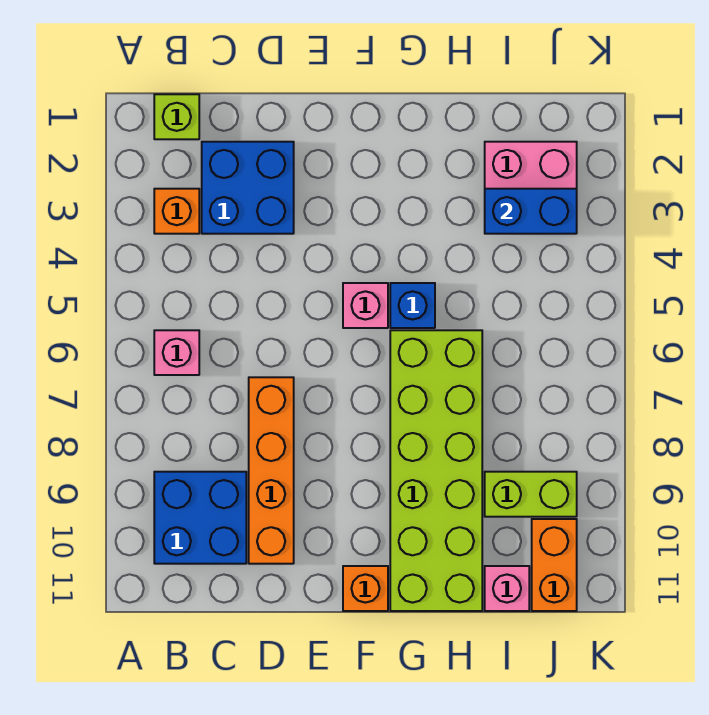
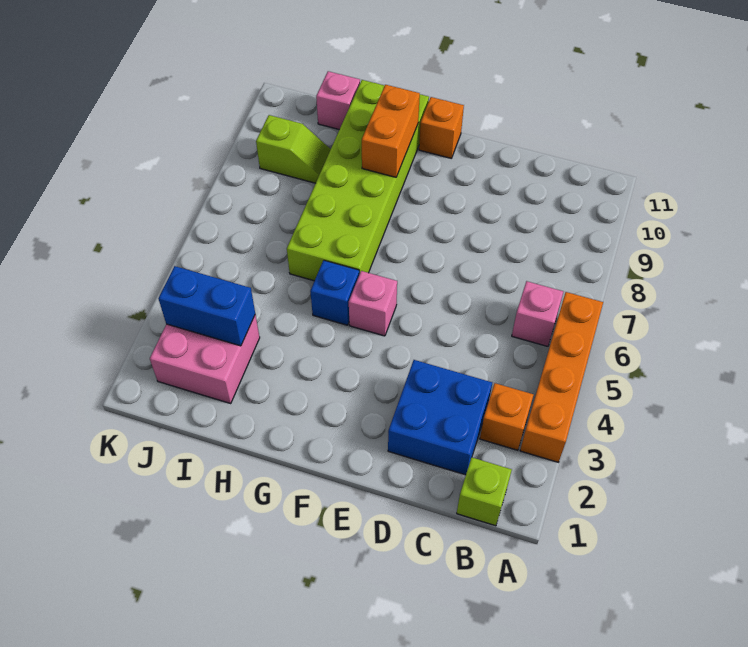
blue 2x2 brick [154,472,246,564] -> none
orange 1x4 brick [249,377,294,564] -> orange 1x4 brick moved to [520,292,603,462]
lime 1x2 brick [485,472,577,517] -> lime 1x2 slope [256,115,331,183]
orange 1x2 brick [532,519,577,611] -> orange 1x2 brick moved to [362,85,420,177]

